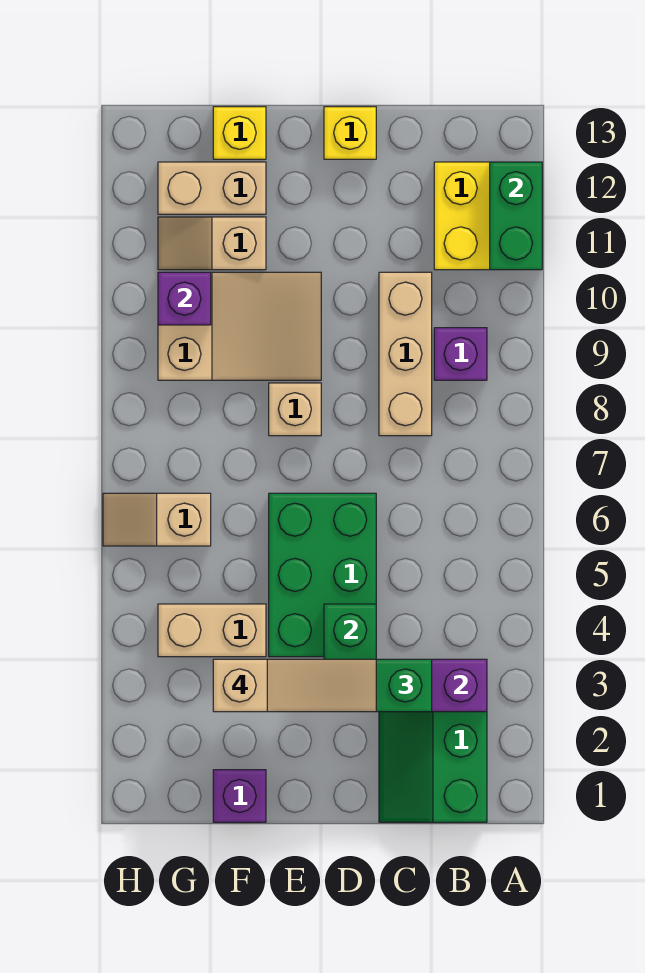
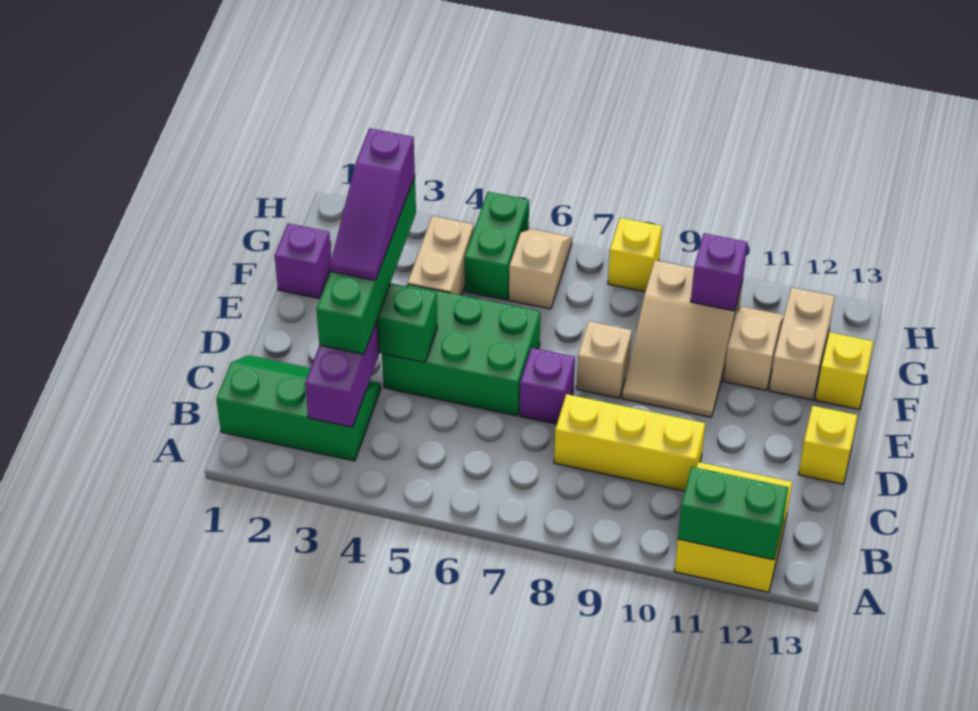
purple 1x1 brick [434,328,487,380] -> purple 1x1 brick moved to [520,348,575,424]
tan 1x3 brick [379,272,432,436] -> yellow 1x3 brick [554,394,705,491]
tan 1x3 slope [213,659,376,712] -> purple 1x3 slope [330,128,415,281]
none -> green 1x2 brick [465,192,529,300]
none -> yellow 1x1 brick [608,218,662,292]

